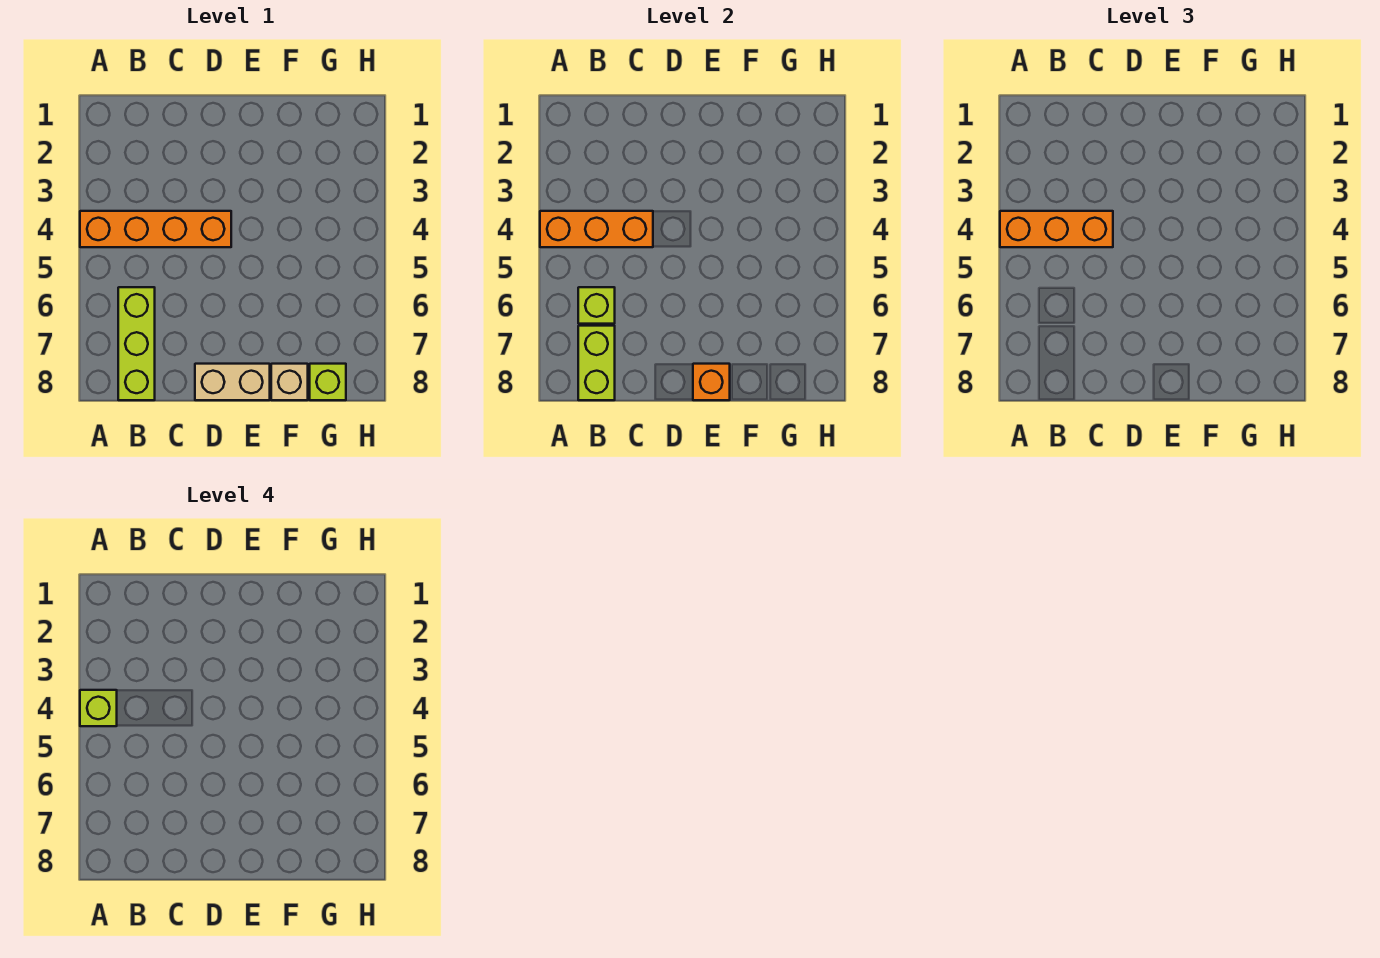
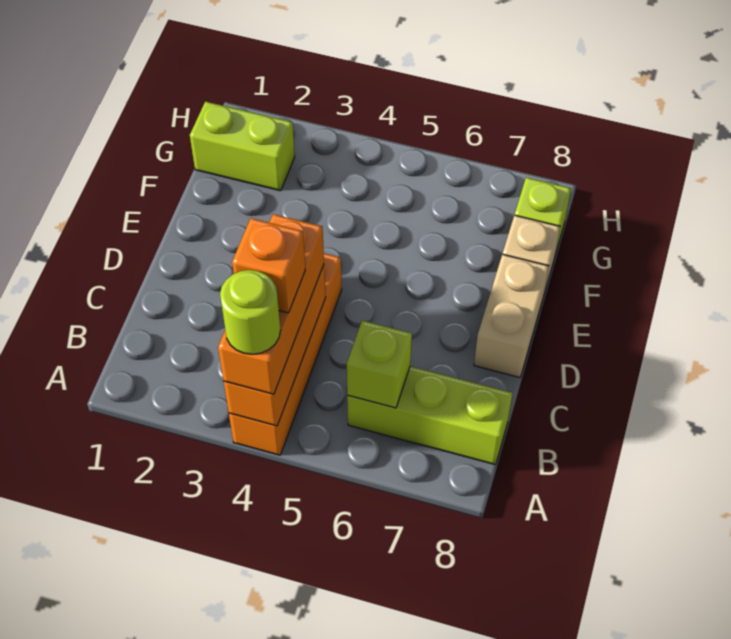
lime 1x1 brick [80,690,117,726] -> lime 1x1 round brick [220,270,281,354]
lime 1x2 brick [578,326,615,400] -> lime 1x2 brick moved to [190,102,295,191]
orange 1x1 brick [693,364,730,400] -> orange 1x1 brick moved to [232,218,305,313]

